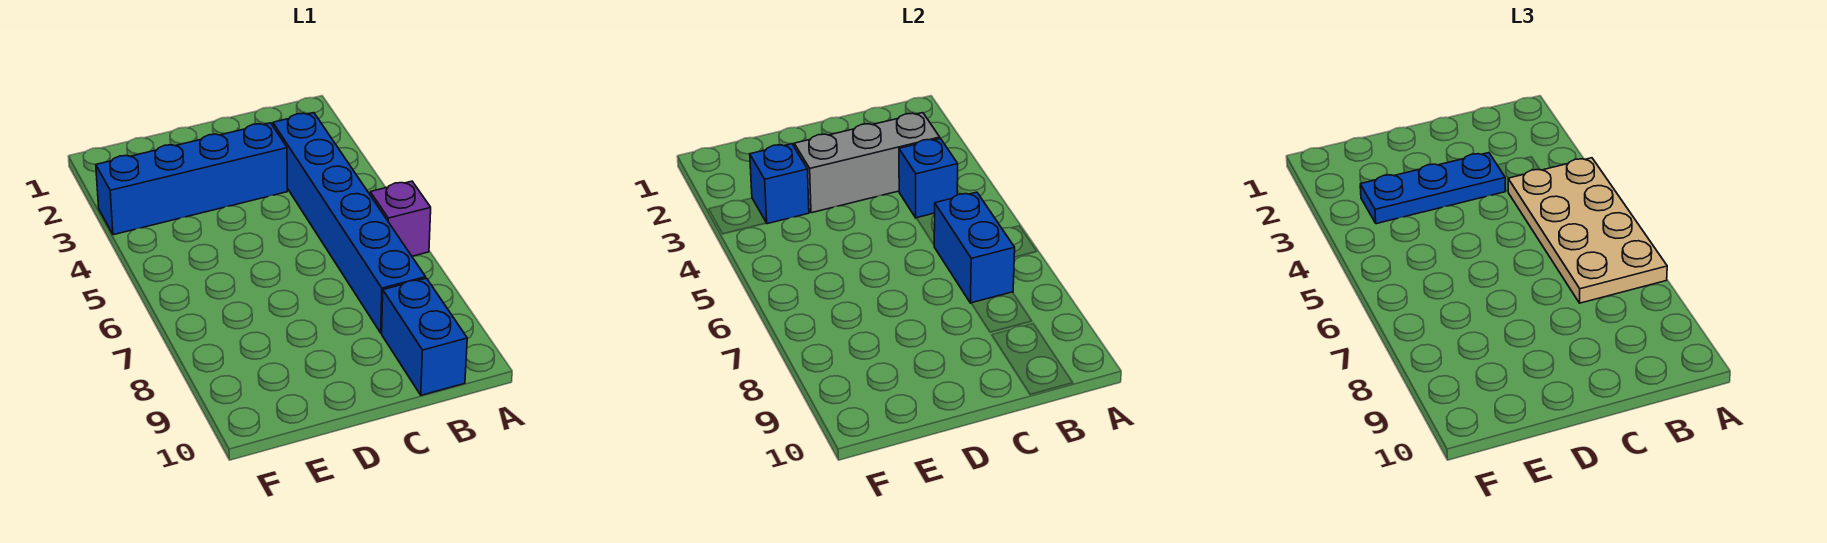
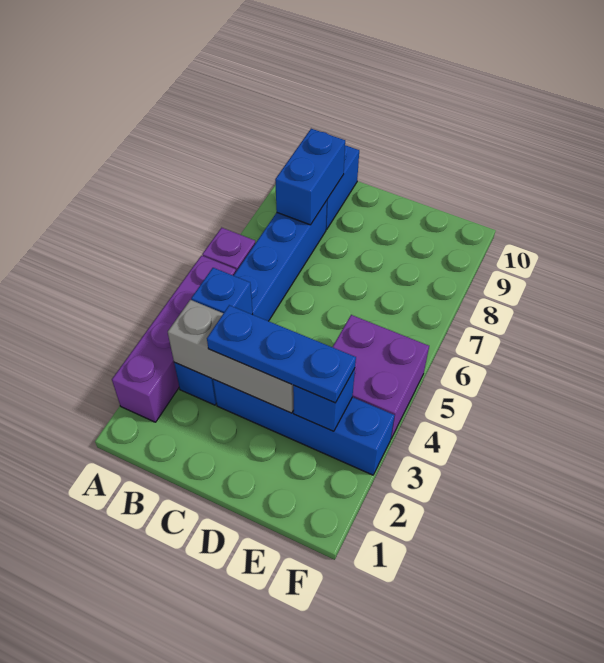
none -> purple 1x4 brick [112,256,236,422]
tan 2x4 plate [1508,158,1667,303] -> none
blue 1x2 brick [934,192,1015,303] -> blue 1x2 brick moved to [275,129,345,225]
none -> purple 2x2 brick [333,315,429,438]

